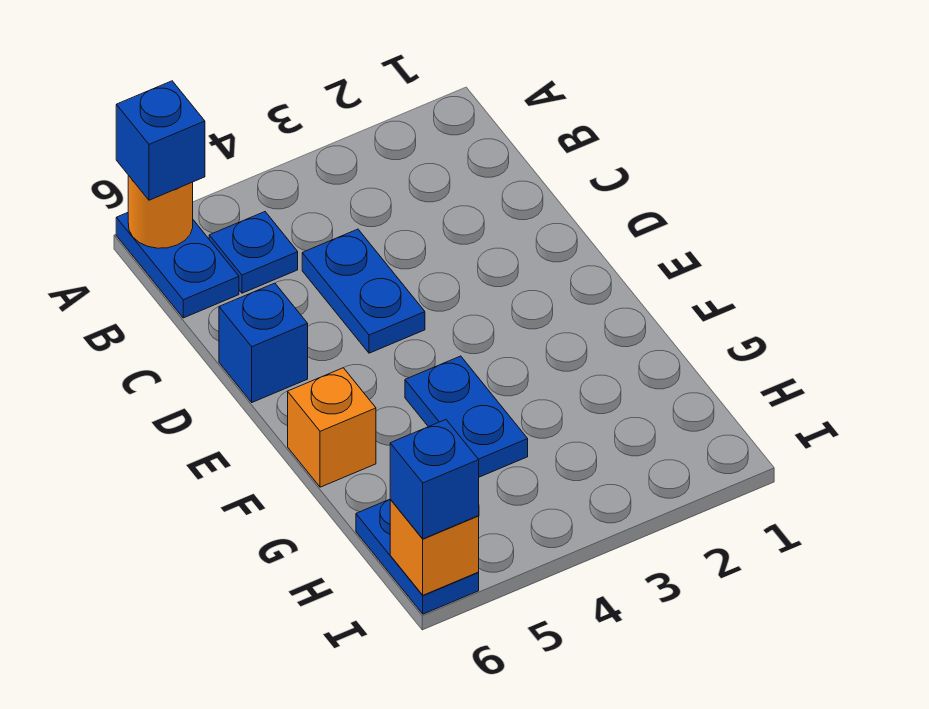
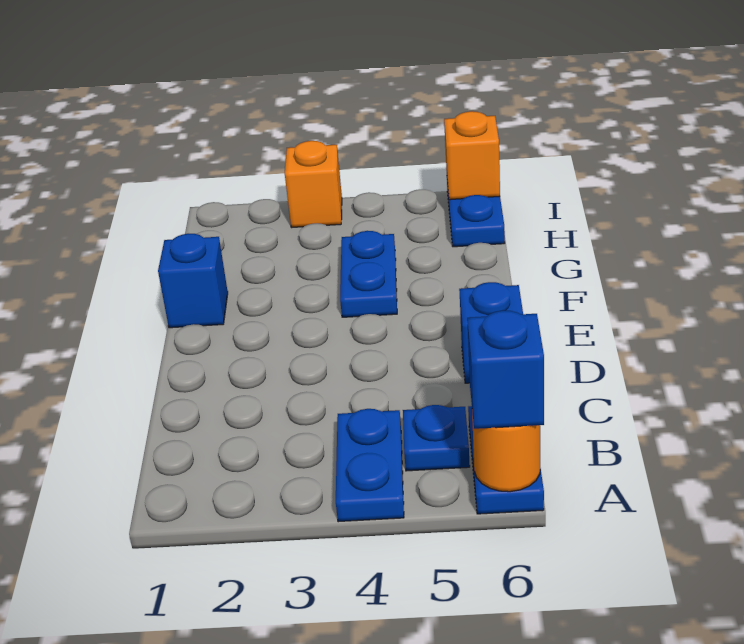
blue 1x2 plate [302,229,425,353] -> blue 1x2 plate moved to [336,409,404,522]
orange 1x1 brick [288,368,376,487] -> orange 1x1 brick moved to [285,141,342,228]
blue 1x1 brick [390,420,479,539] -> blue 1x1 brick moved to [158,234,228,328]

